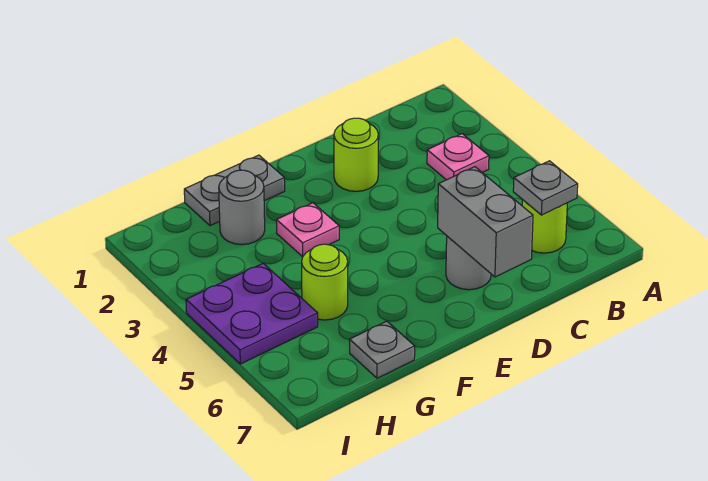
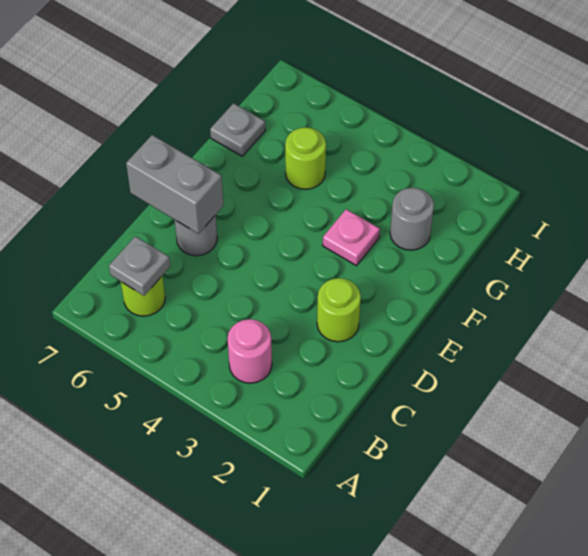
pink 1x1 plate [427,134,489,180] -> pink 1x1 round brick [228,319,272,383]
grey 1x2 plate [184,155,285,226] -> none
purple 2x2 plate [186,264,318,364] -> none

